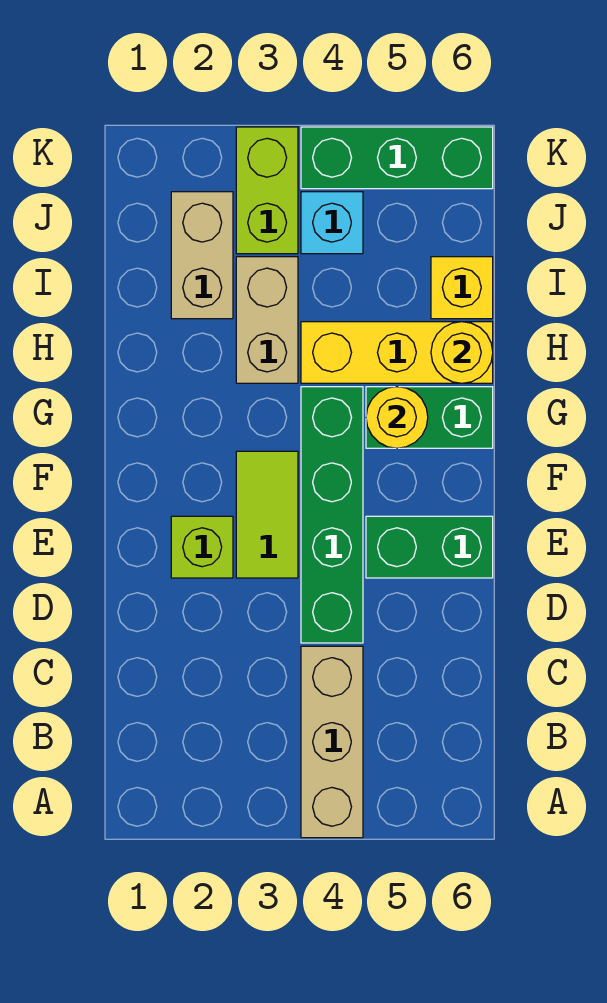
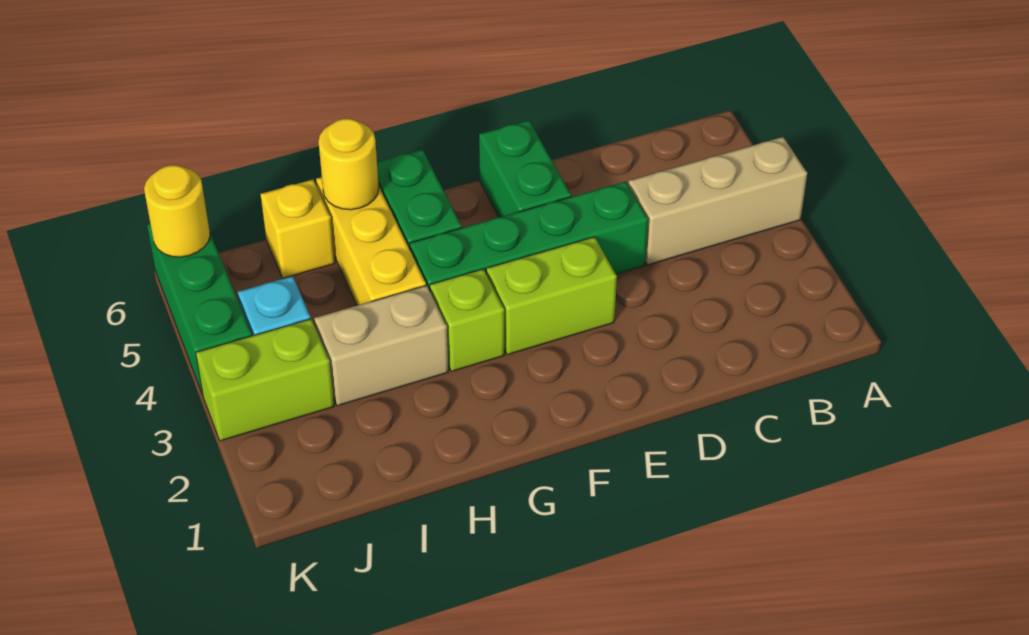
lime 1x1 brick [171,516,233,578] -> lime 1x1 brick moved to [430,269,504,372]
lime 1x2 tile [236,451,298,578] -> lime 1x2 brick [486,237,617,355]
yellow 1x1 round brick [366,387,428,448] -> yellow 1x1 round brick moved to [144,165,210,257]
tan 1x2 brick [171,192,233,319] -> none

